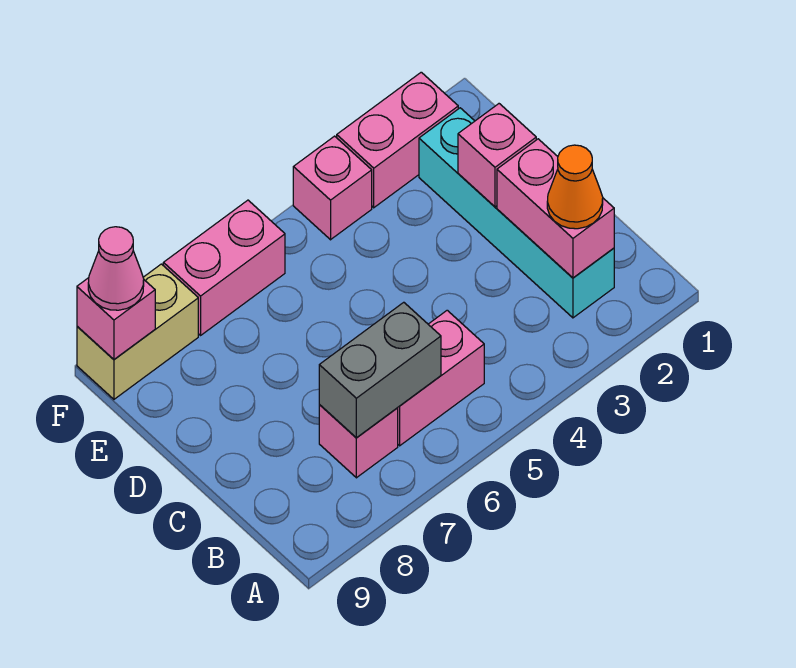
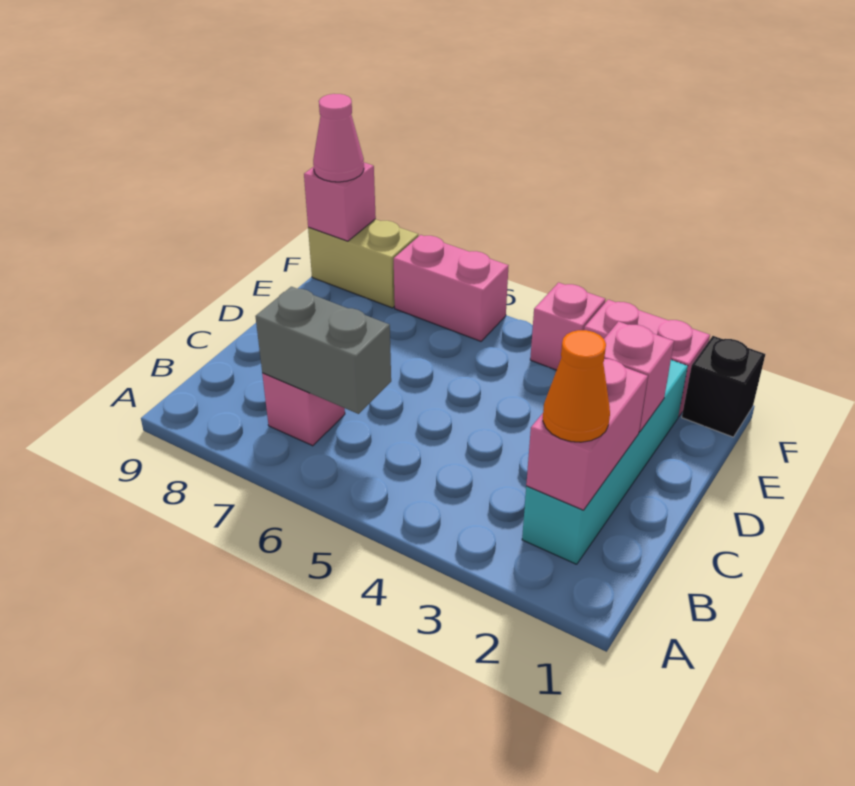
pink 1x2 brick [398,310,484,446] -> none
none -> black 1x1 brick [682,336,765,437]

